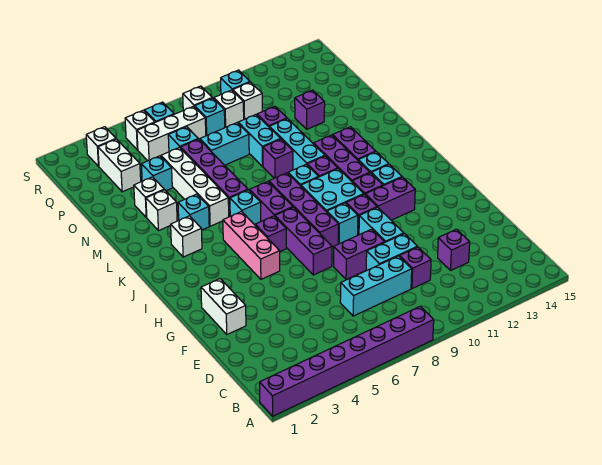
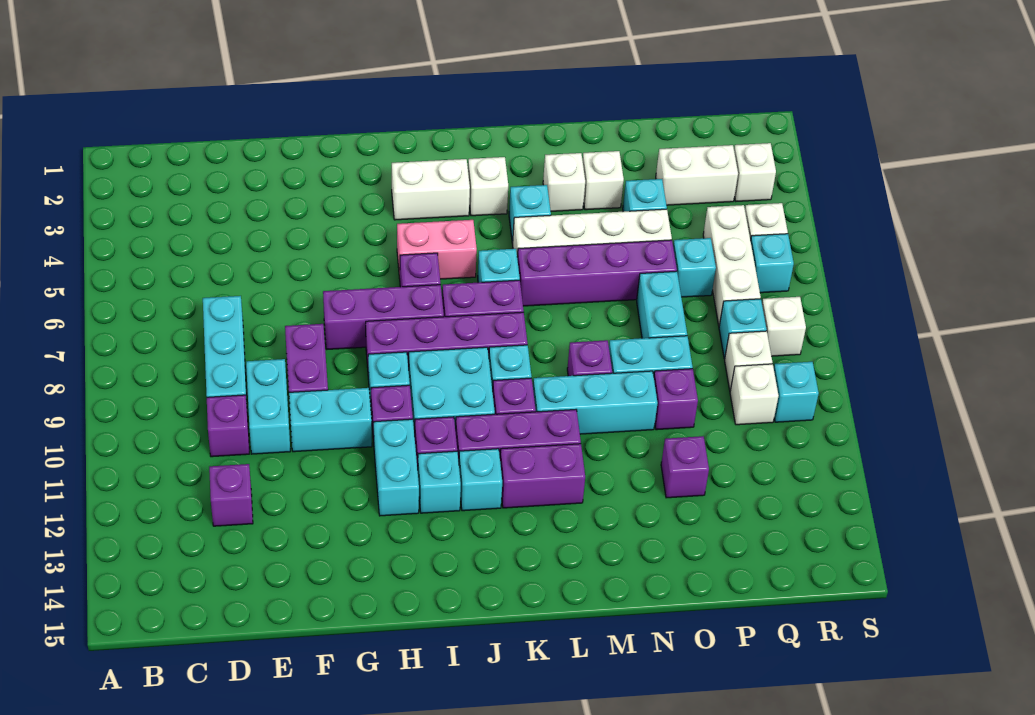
purple 1x8 brick [260,306,434,416] -> none
white 1x2 brick [201,279,246,334] -> white 1x2 brick moved to [392,159,470,220]
pink 1x3 brick [223,212,280,279] -> pink 1x2 brick [397,220,477,279]
purple 1x2 brick [365,177,415,220] -> cyan 1x2 brick [374,419,419,516]

